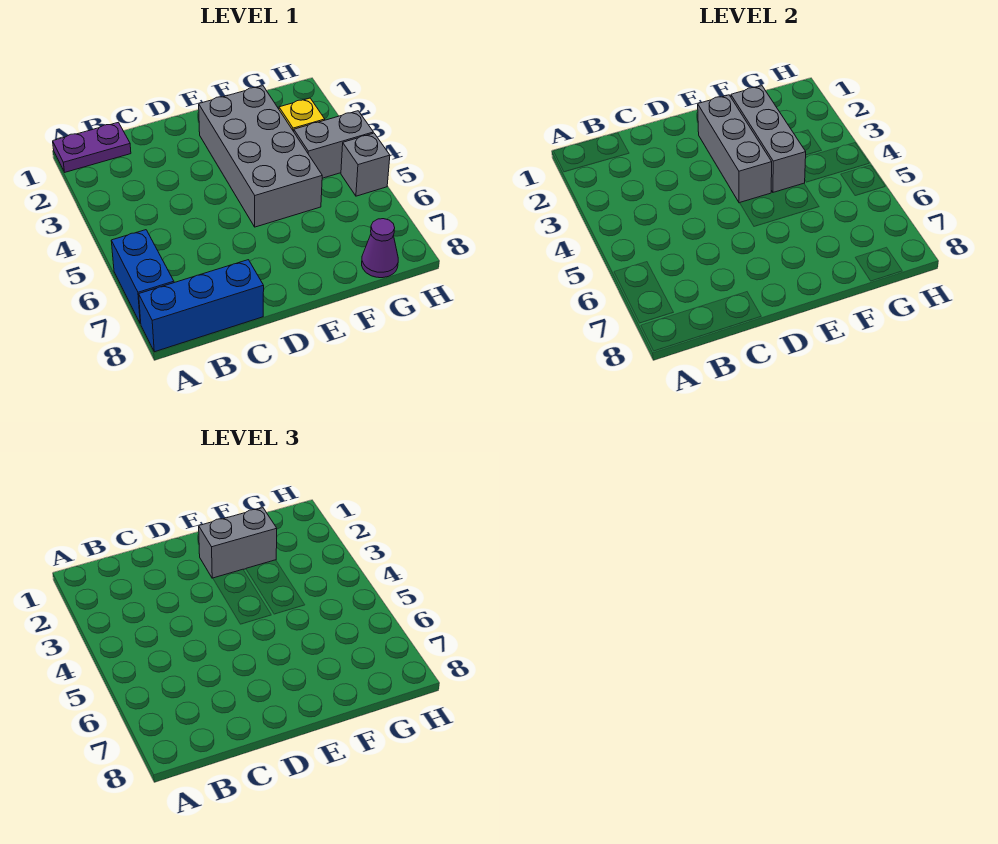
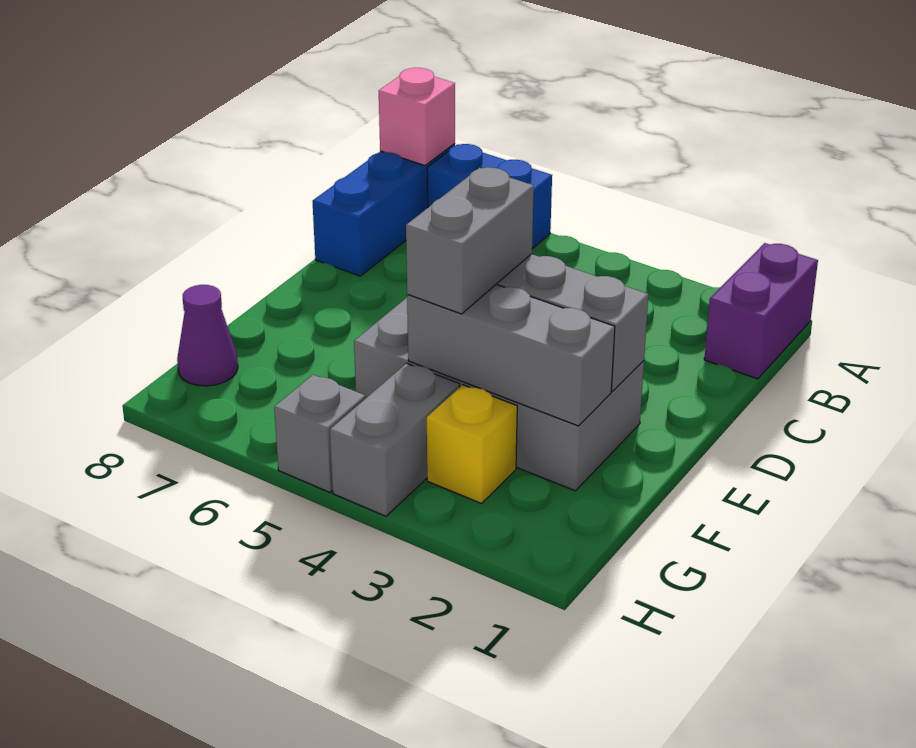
purple 1x2 plate [53,122,131,172] -> purple 1x2 brick [704,243,818,379]
none -> pink 1x1 brick [379,68,455,165]
grey 1x2 brick [199,508,277,578] -> grey 1x2 brick moved to [406,167,534,314]

